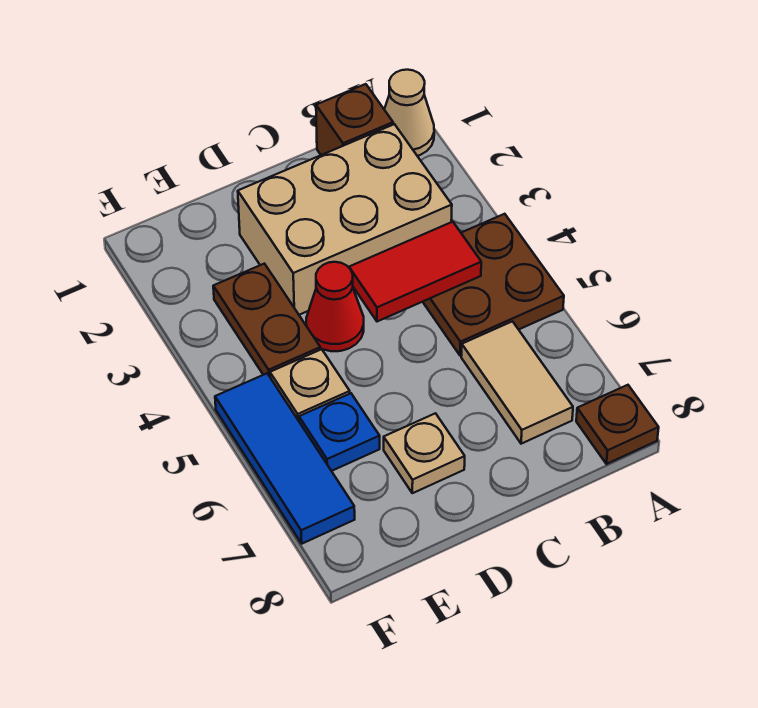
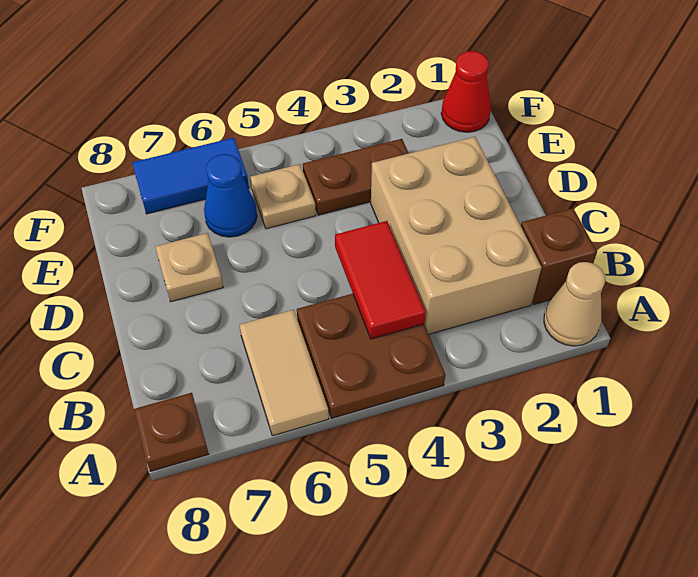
tan 1x2 tile [461,321,573,444] -> tan 1x2 tile turned to [240,310,329,436]
red 1x1 cone [306,262,364,351] -> red 1x1 cone moved to [441,51,491,132]
blue 1x1 plate [299,393,380,471] -> blue 1x1 cone [204,154,257,237]
blue 1x3 tile [215,374,355,544] -> blue 1x2 tile [132,138,249,214]

